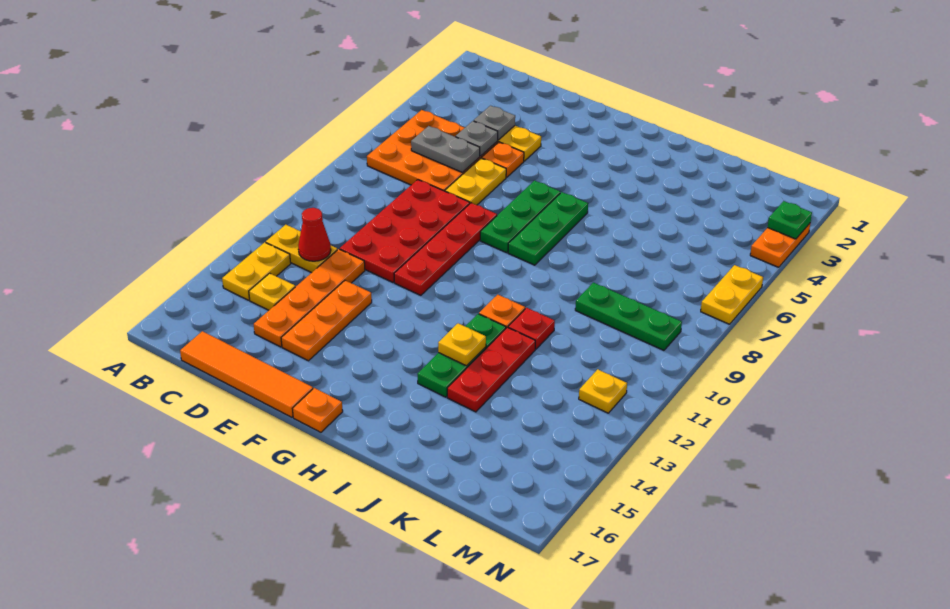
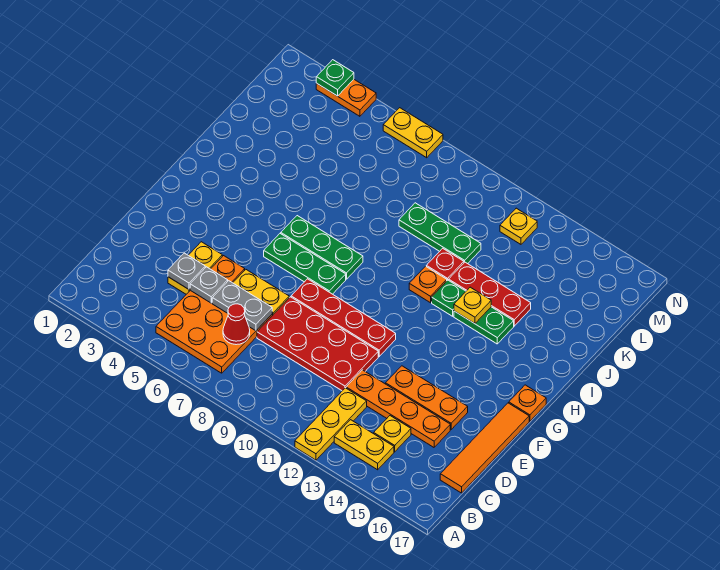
yellow 1x2 plate [266,225,337,273] -> yellow 1x3 plate [295,388,367,460]
grey 1x2 plate [411,126,480,172] -> grey 1x2 plate turned to [212,281,272,331]
red 1x1 cone [298,208,331,261] -> red 1x1 cone moved to [223,304,250,345]
green 1x3 plate [575,283,682,350] -> green 1x3 plate turned to [399,203,481,264]

